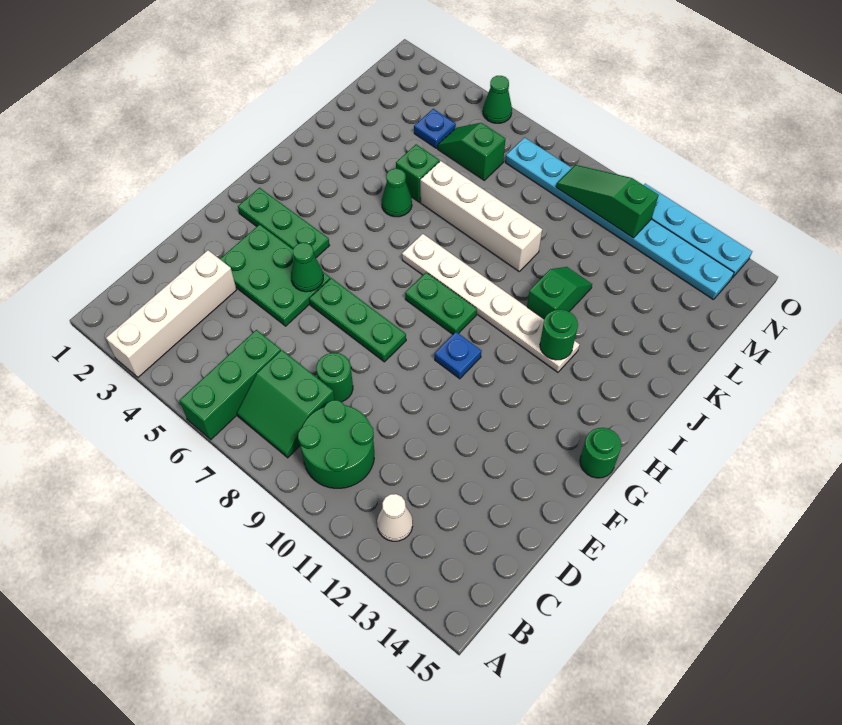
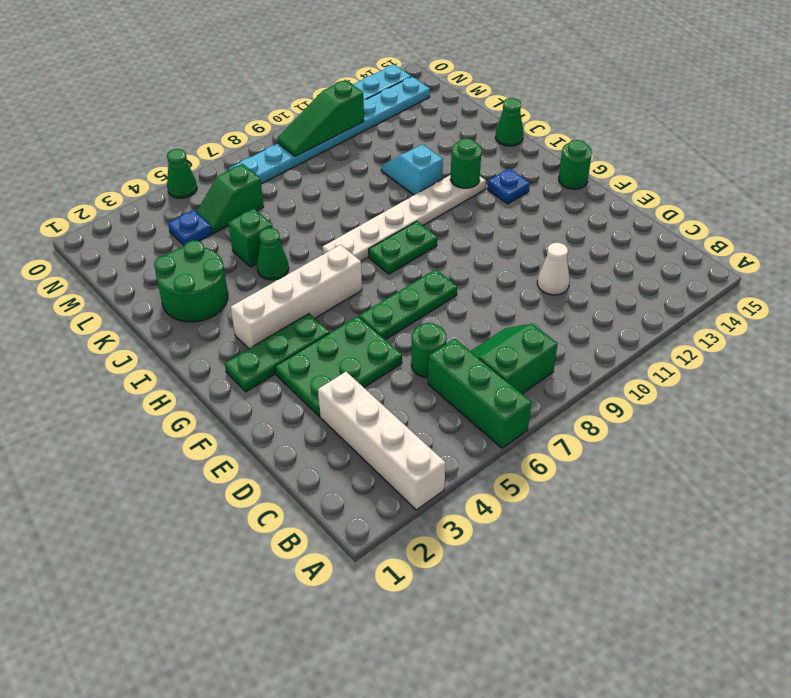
green 2x2 slope [237,350,335,458] -> green 2x2 slope turned to [471,324,557,394]
green 2x2 round brick [298,400,374,488] -> green 2x2 round brick moved to [154,240,228,322]
white 1x1 cone [377,494,413,541] -> white 1x1 cone moved to [537,243,570,295]
green 1x1 round brick [316,353,353,402] -> green 1x1 round brick moved to [411,323,446,378]
green 1x1 cone [291,243,323,292] -> green 1x1 cone moved to [495,98,524,146]
blue 1x1 plate [435,332,481,379] -> blue 1x1 plate moved to [487,168,530,204]
green 1x2 slope [527,267,592,319] -> cyan 1x2 slope [381,144,443,195]
white 1x4 brick [420,161,542,271] -> white 1x4 brick moved to [231,245,362,349]

